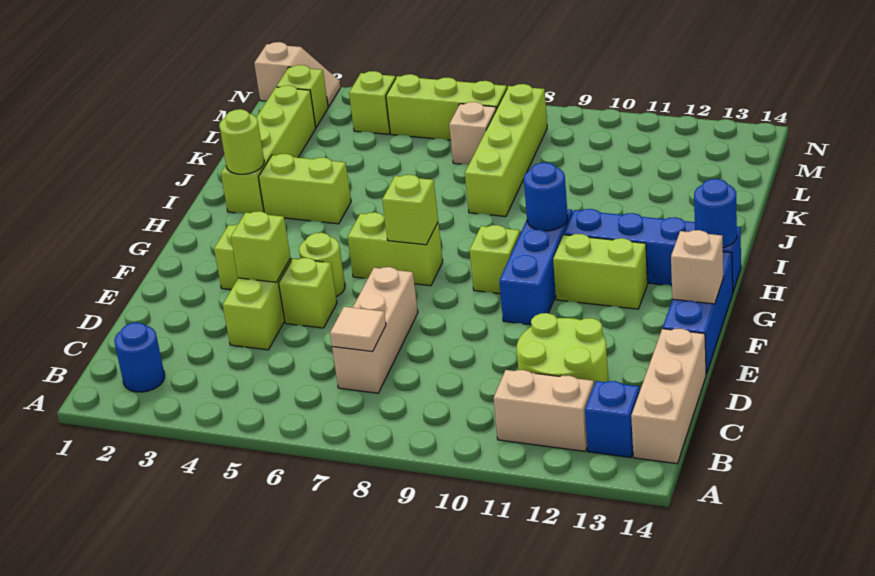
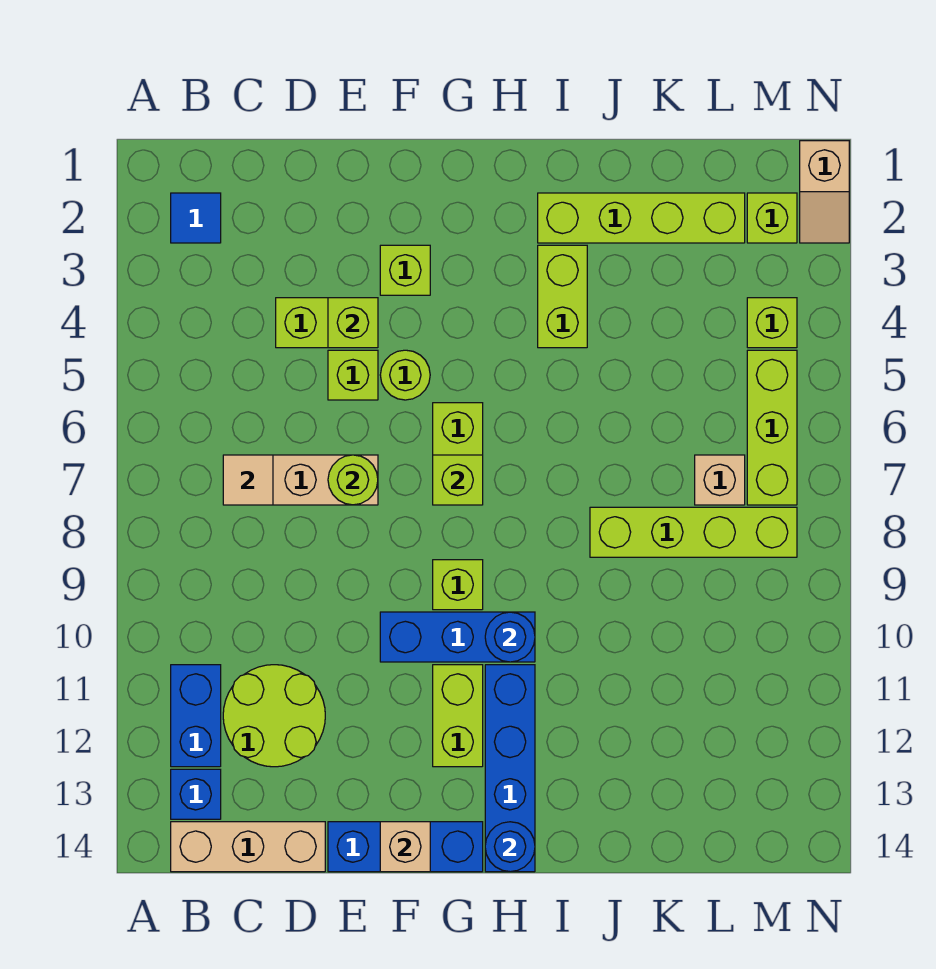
blue 1x1 round brick [114,323,165,392] -> blue 1x1 tile [171,193,221,243]
tan 1x2 brick [494,370,594,451] -> blue 1x2 brick [171,665,221,767]
lime 1x1 round brick [219,109,264,174] -> lime 1x1 round brick moved to [328,455,378,505]

